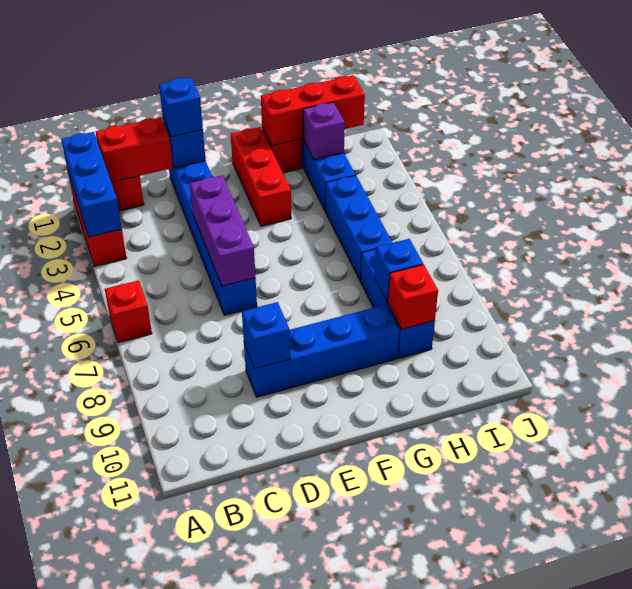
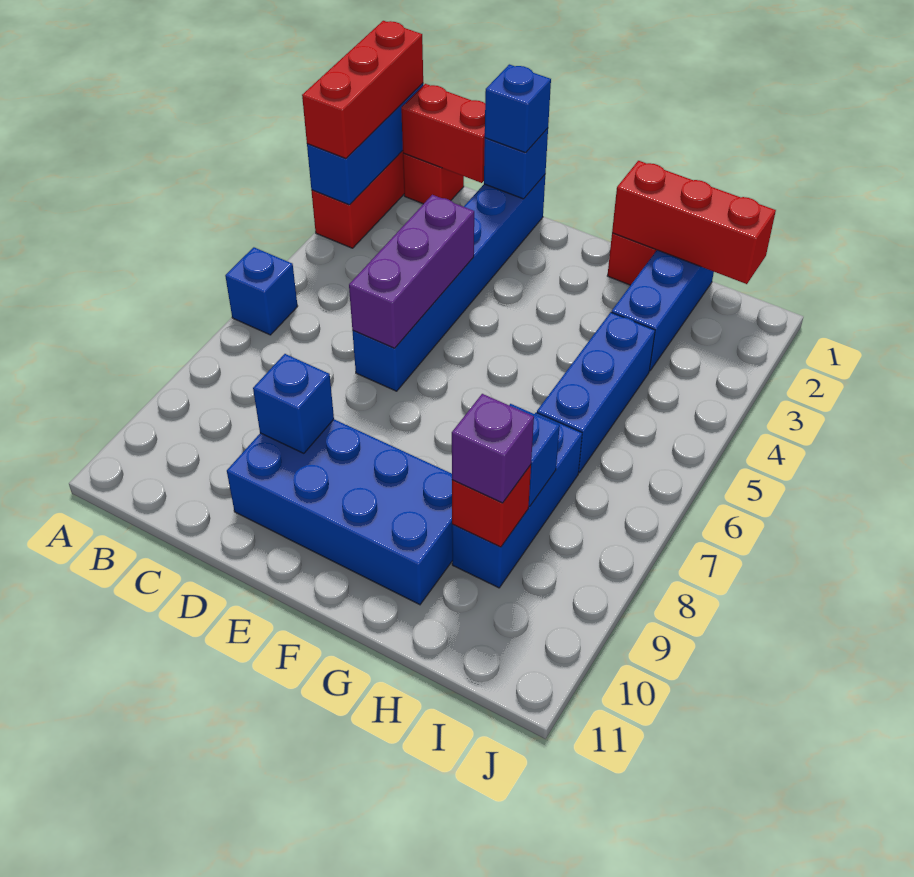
red 1x1 brick [105,280,152,343] -> blue 1x1 brick [225,247,298,335]
blue 1x4 brick [244,305,399,397] -> blue 2x4 brick [227,419,452,605]
red 1x3 brick [231,127,291,226] -> red 1x3 brick moved to [302,21,423,159]
purple 1x1 brick [303,102,345,159] -> purple 1x1 brick moved to [452,394,534,503]

